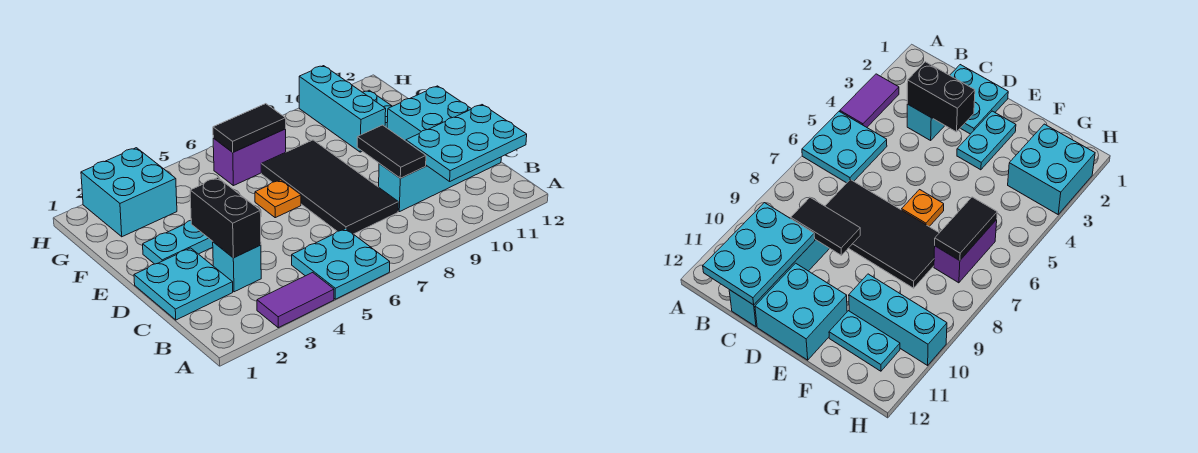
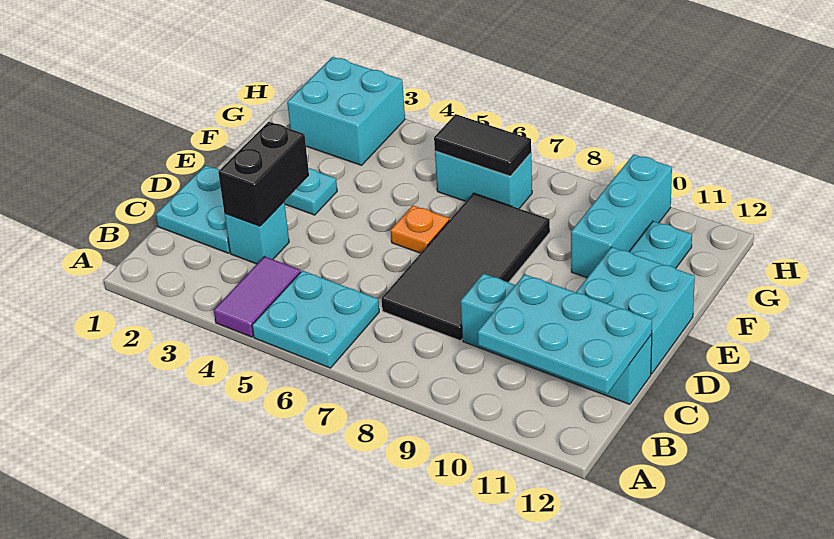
purple 1x2 tile [257,273,334,328] -> purple 1x2 tile turned to [214,256,301,337]
black 1x2 tile [357,125,426,178] -> none
purple 1x2 brick [213,129,286,186] -> cyan 1x2 brick [435,151,532,208]

